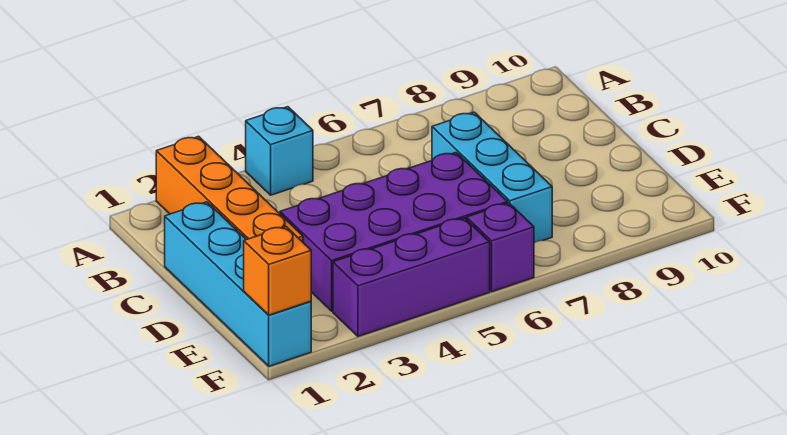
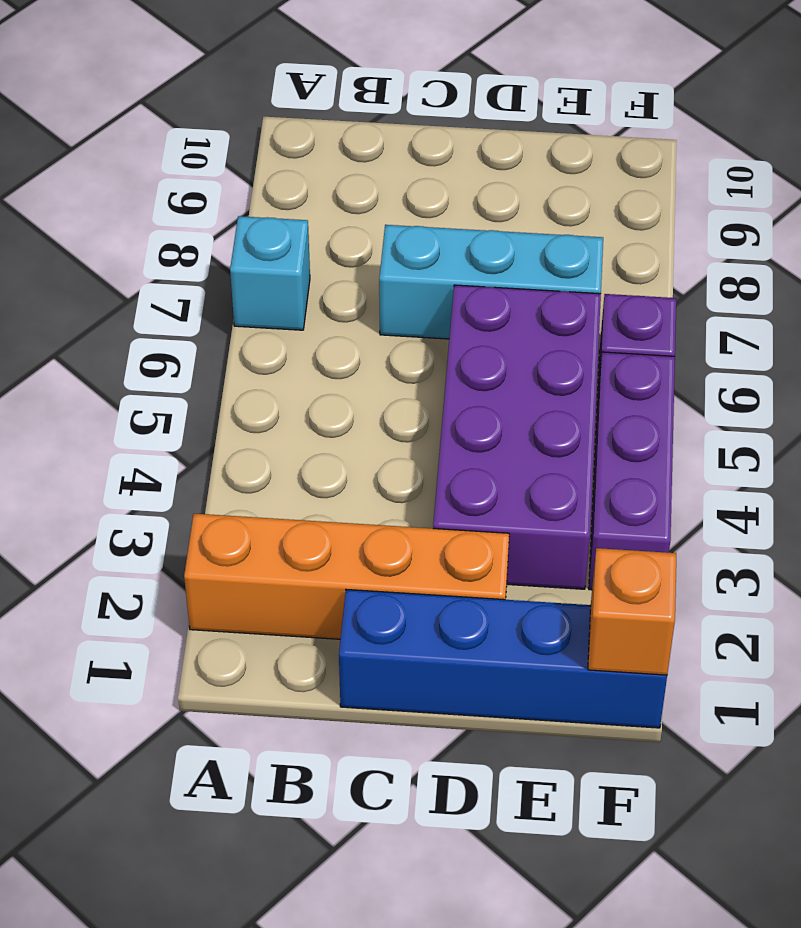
cyan 1x1 brick [246,107,313,195] -> cyan 1x1 brick moved to [230,216,310,330]
cyan 1x4 brick [165,202,311,366] -> blue 1x4 brick [339,590,667,728]

